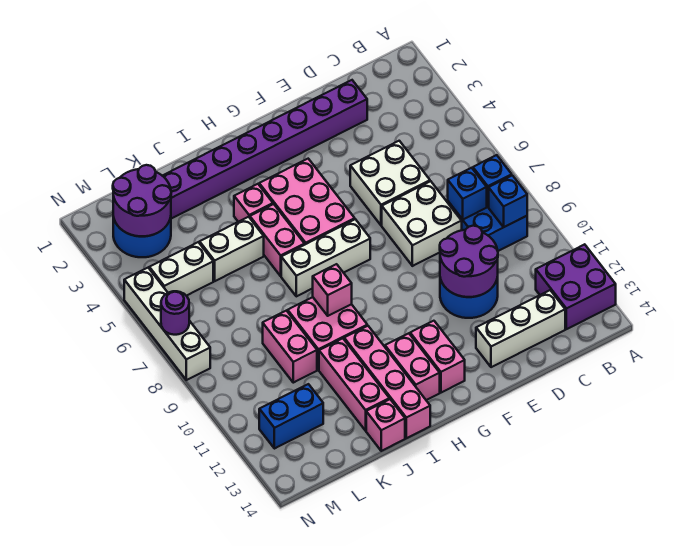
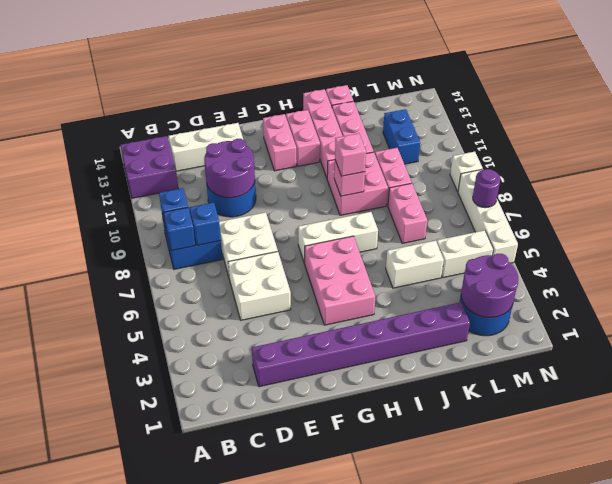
pink 1x1 brick [234,184,273,222] -> pink 1x1 brick moved to [335,133,366,176]
pink 1x2 brick [250,204,304,276] -> pink 1x2 brick moved to [388,183,427,243]
blue 1x2 brick [259,384,323,449] -> blue 1x2 brick turned to [383,109,420,164]
none -> white 1x1 brick [450,152,483,191]

